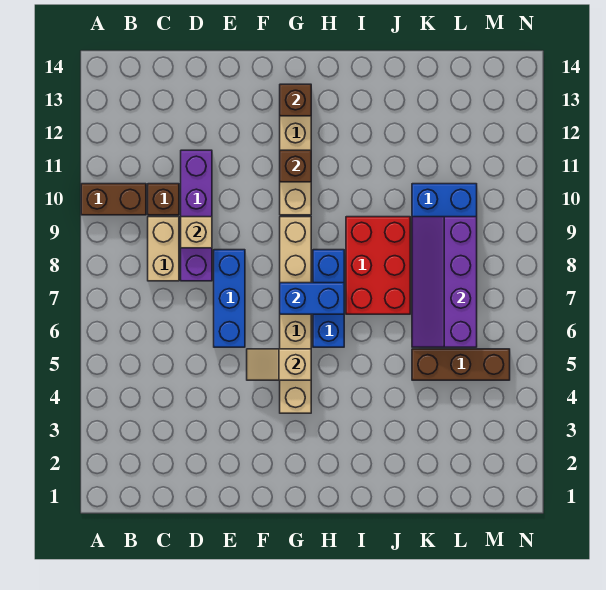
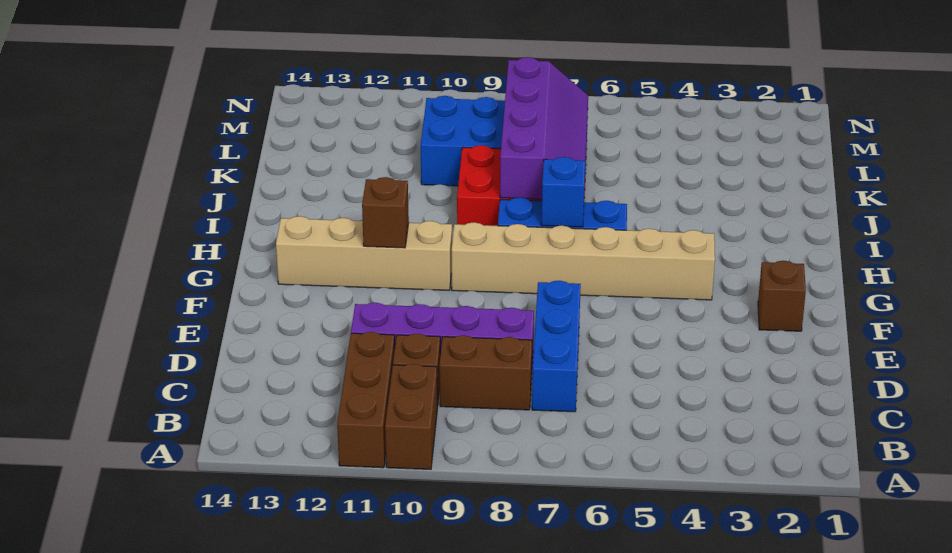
tan 1x2 brick [148,217,179,281] -> brown 1x2 brick [439,335,532,410]
tan 1x1 brick [181,217,212,248] -> none
blue 1x3 brick [214,250,245,347] -> blue 1x3 brick turned to [532,281,581,412]
tan 1x2 slope [247,349,311,380] -> none
blue 1x2 brick [280,283,344,314] -> blue 1x1 brick [541,157,585,227]
brown 1x1 brick [280,84,311,116] -> brown 1x1 brick moved to [758,261,806,331]
brown 1x3 brick [412,349,510,380] -> brown 1x3 brick moved to [337,332,395,468]
purple 2x4 slope [412,217,477,347] -> purple 2x4 slope turned to [500,57,588,199]

